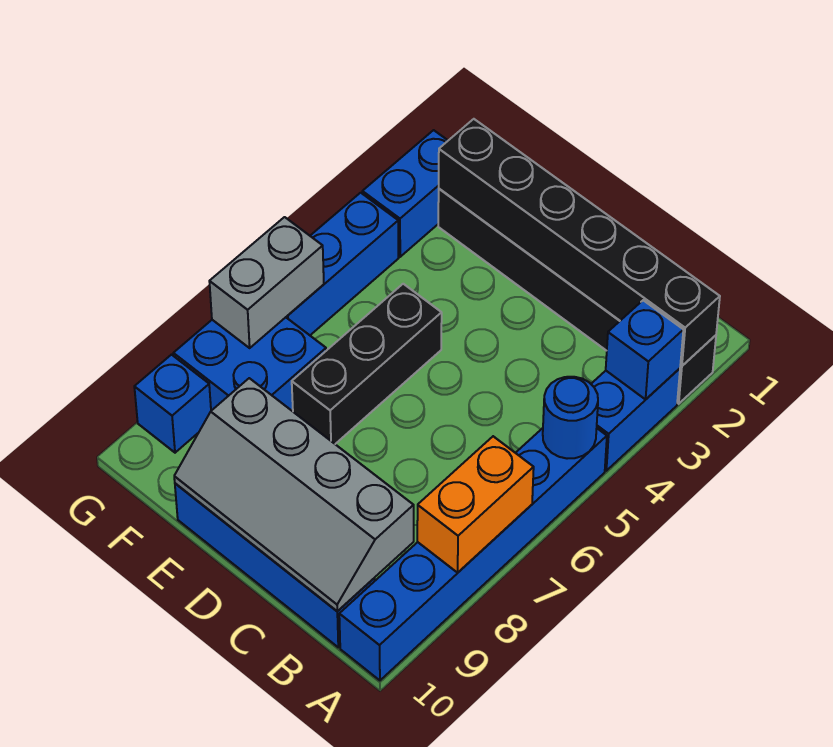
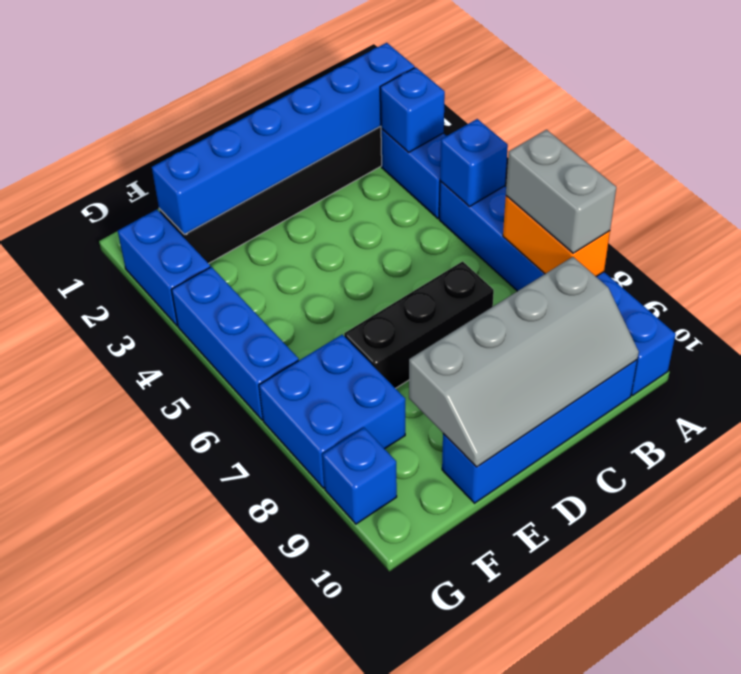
black 1x6 brick [439,119,720,366] -> blue 1x6 brick [152,43,415,234]
blue 1x1 round brick [543,377,598,459] -> blue 1x1 brick [440,119,508,206]
black 1x3 brick [292,284,442,444] -> black 1x3 brick turned to [344,261,494,389]
grey 1x2 brick [209,217,324,348] -> grey 1x2 brick moved to [506,130,616,253]

